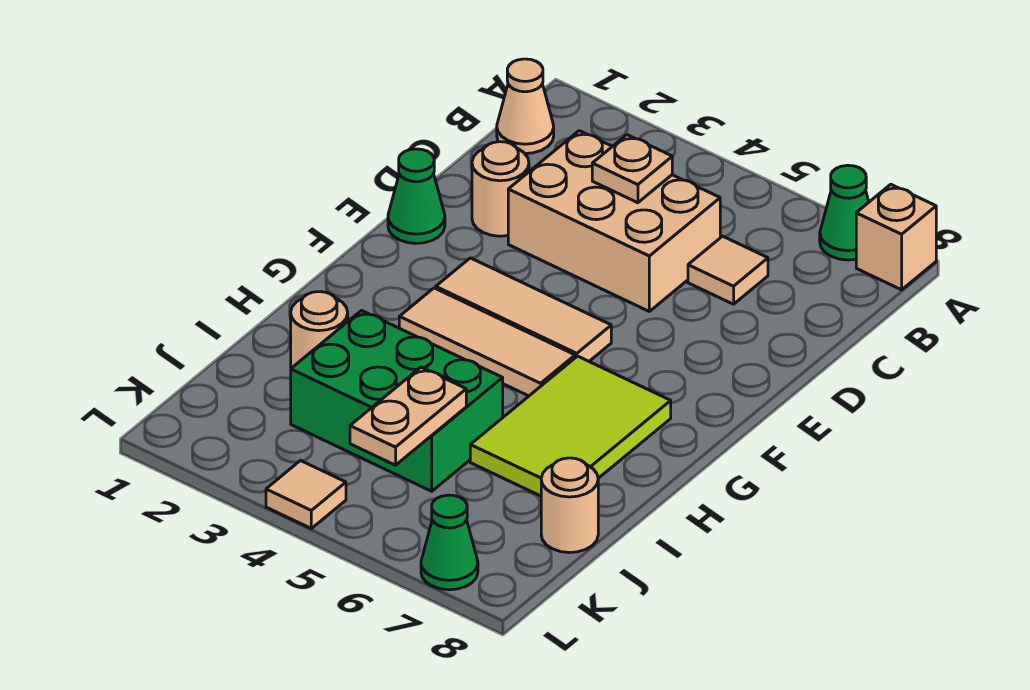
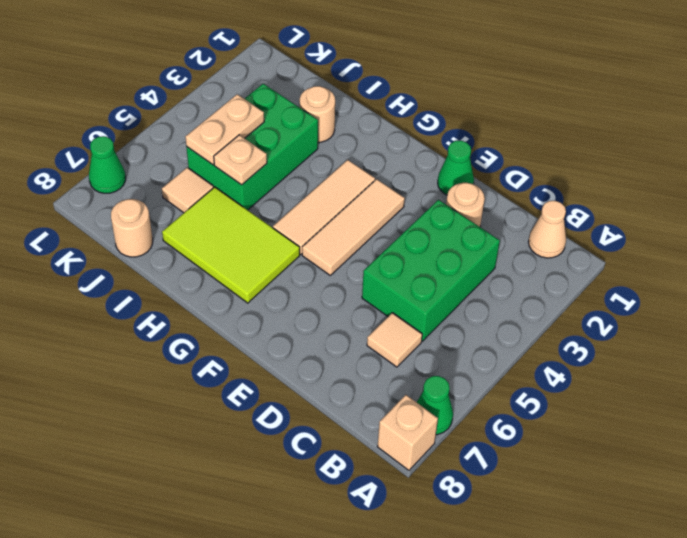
tan 2x3 brick [508,131,721,311] -> green 2x3 brick [362,200,500,341]
tan 1x1 plate [592,135,672,203] -> tan 1x1 plate moved to [214,135,267,185]
tan 1x2 plate [350,367,466,465] -> tan 1x2 plate turned to [185,94,264,165]
tan 1x1 tile [266,461,346,528] -> tan 1x1 tile moved to [162,168,214,213]

